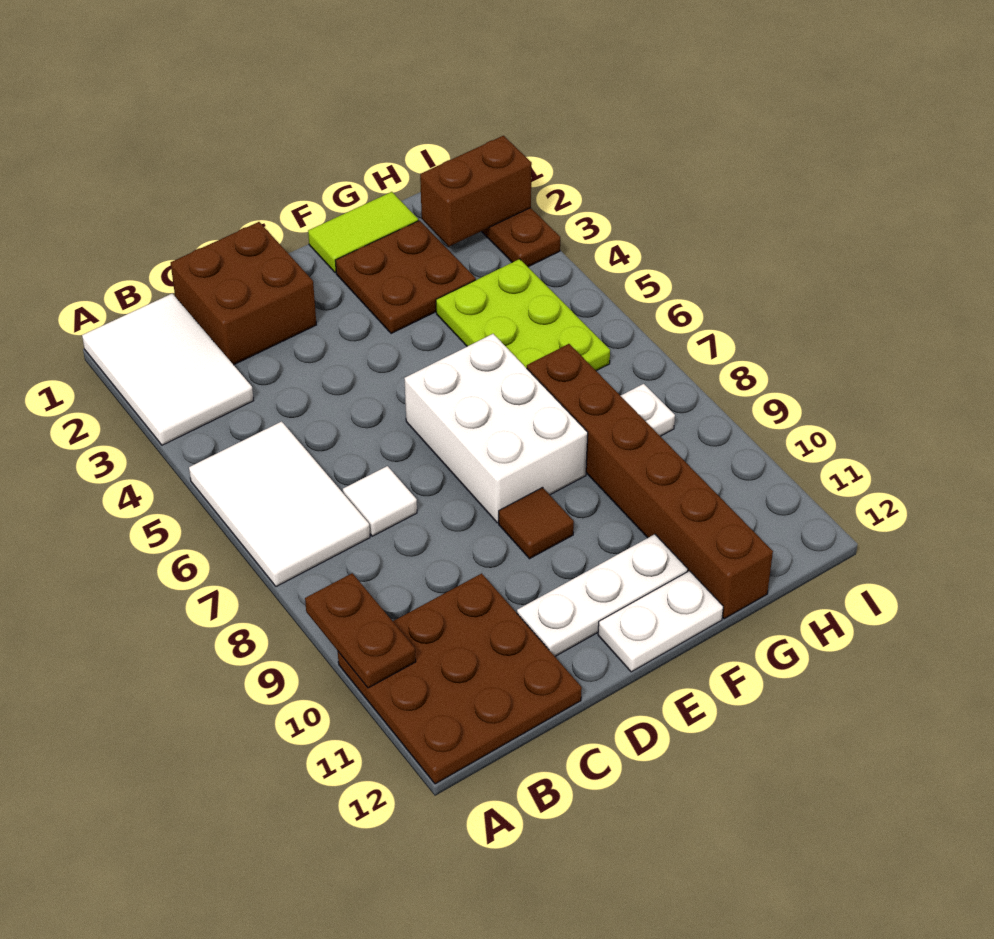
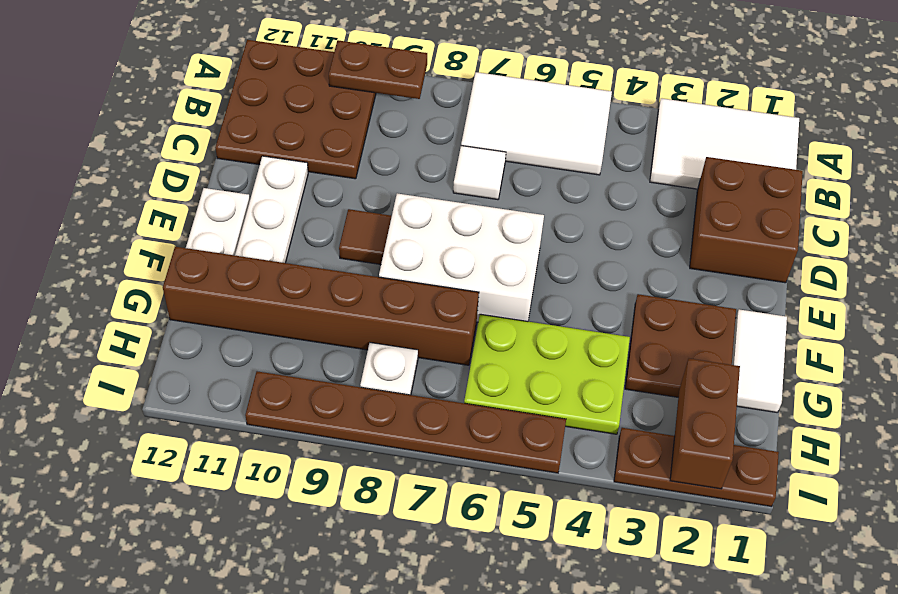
lime 1x2 tile [308,192,418,273] -> white 1x2 tile [732,309,787,413]
none -> brown 1x6 plate [245,371,566,473]

